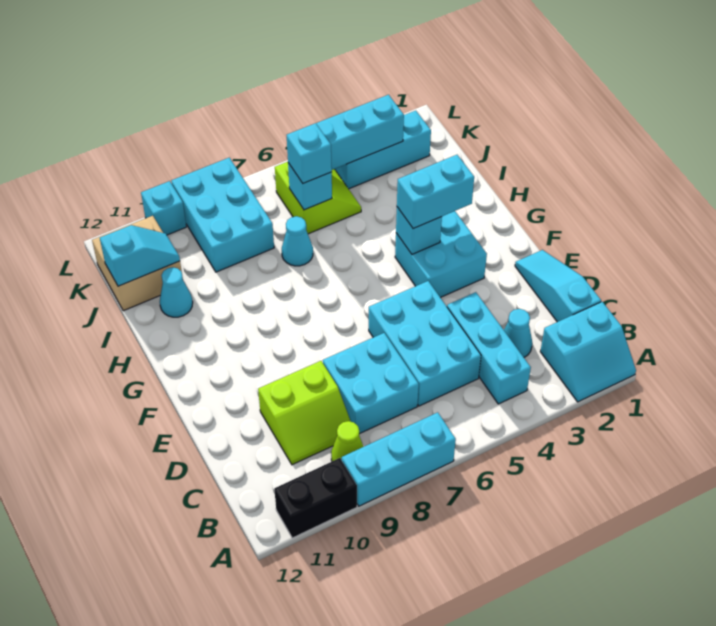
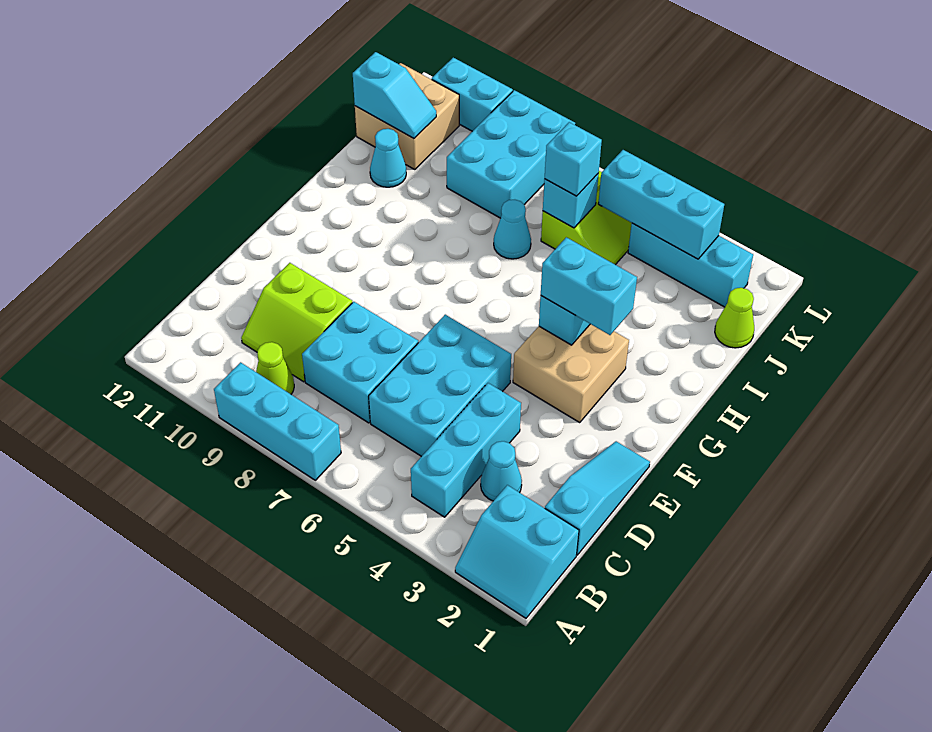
black 1x2 brick [274,458,357,538] -> none
cyan 2x2 brick [395,211,487,298] -> tan 2x2 brick [513,324,629,422]
none -> lime 1x1 cone [715,288,754,348]
cyan 1x1 brick [141,181,186,235] -> cyan 1x2 brick [432,58,513,131]

